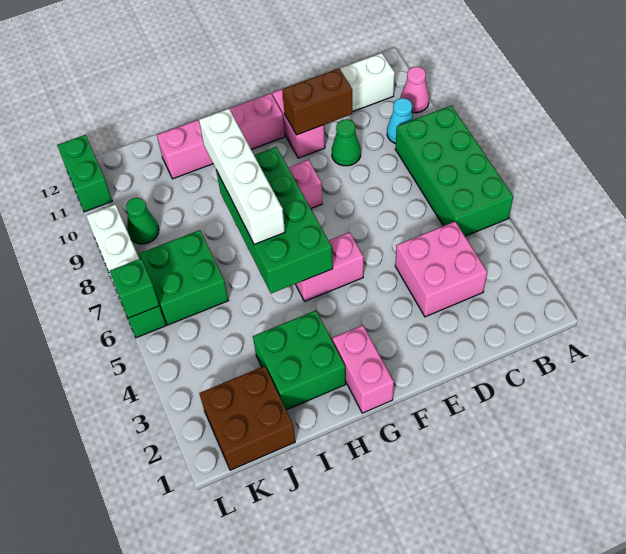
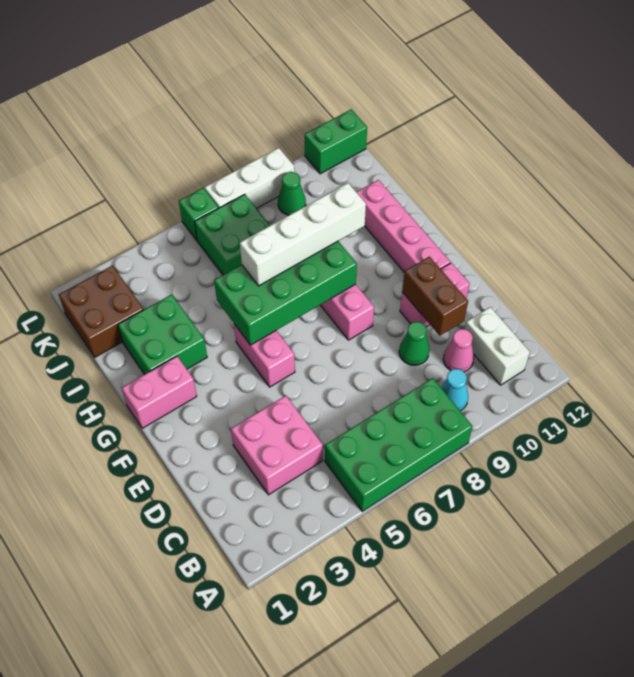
pink 1x1 cone [401,67,429,113] -> pink 1x1 cone moved to [443,329,474,372]
green 1x1 brick [110,259,159,318] -> none

